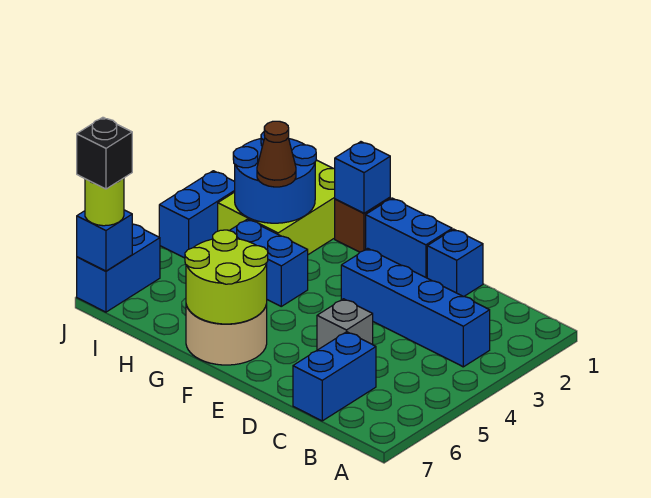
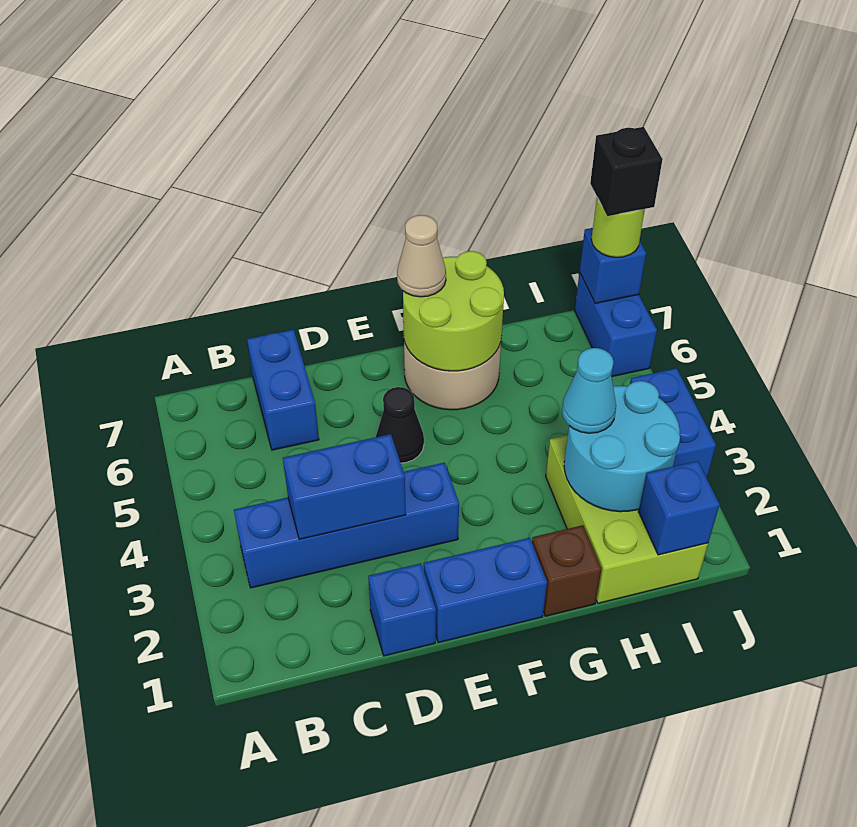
grey 1x1 brick [317,299,373,350] -> none
none -> black 1x1 cone [376,387,424,463]
none -> tan 1x1 cone [397,215,446,297]
blue 1x1 brick [335,142,390,213] -> blue 1x1 brick moved to [639,461,720,555]
blue 1x2 brick [230,219,308,306] -> blue 1x2 brick moved to [283,434,406,539]
blue 2x2 round brick [233,132,316,223] -> cyan 2x2 round brick [564,381,680,512]
brown 1x1 cone [257,121,296,187] -> cyan 1x1 cone [562,348,616,433]

